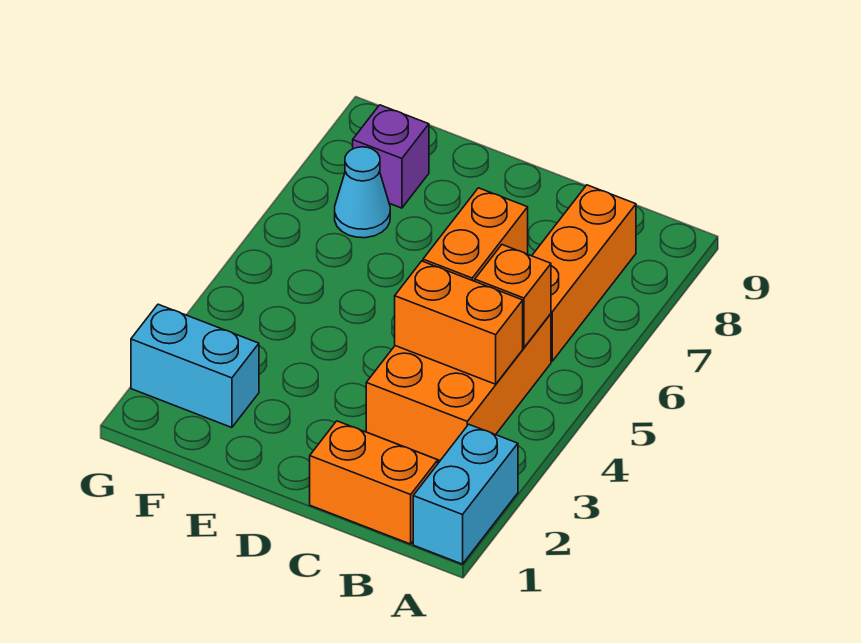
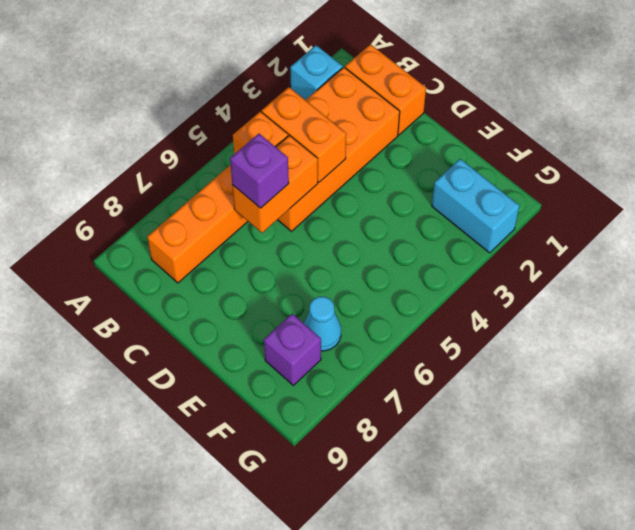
cyan 1x2 brick [413,424,518,564] -> cyan 1x1 brick [290,45,343,100]
orange 2x3 brick [366,314,551,460] -> orange 2x4 brick [277,67,400,231]
none -> purple 1x1 brick [230,134,289,208]

